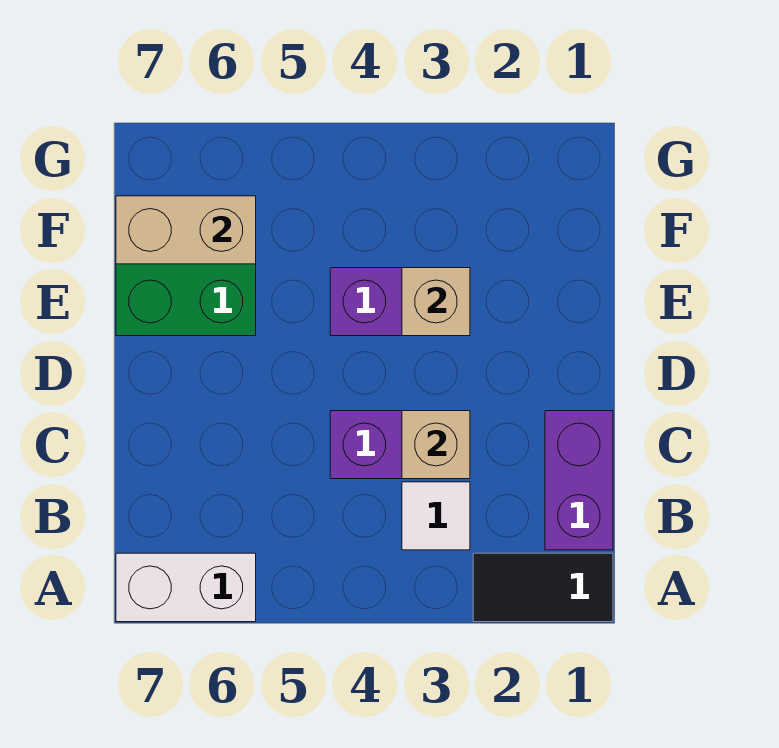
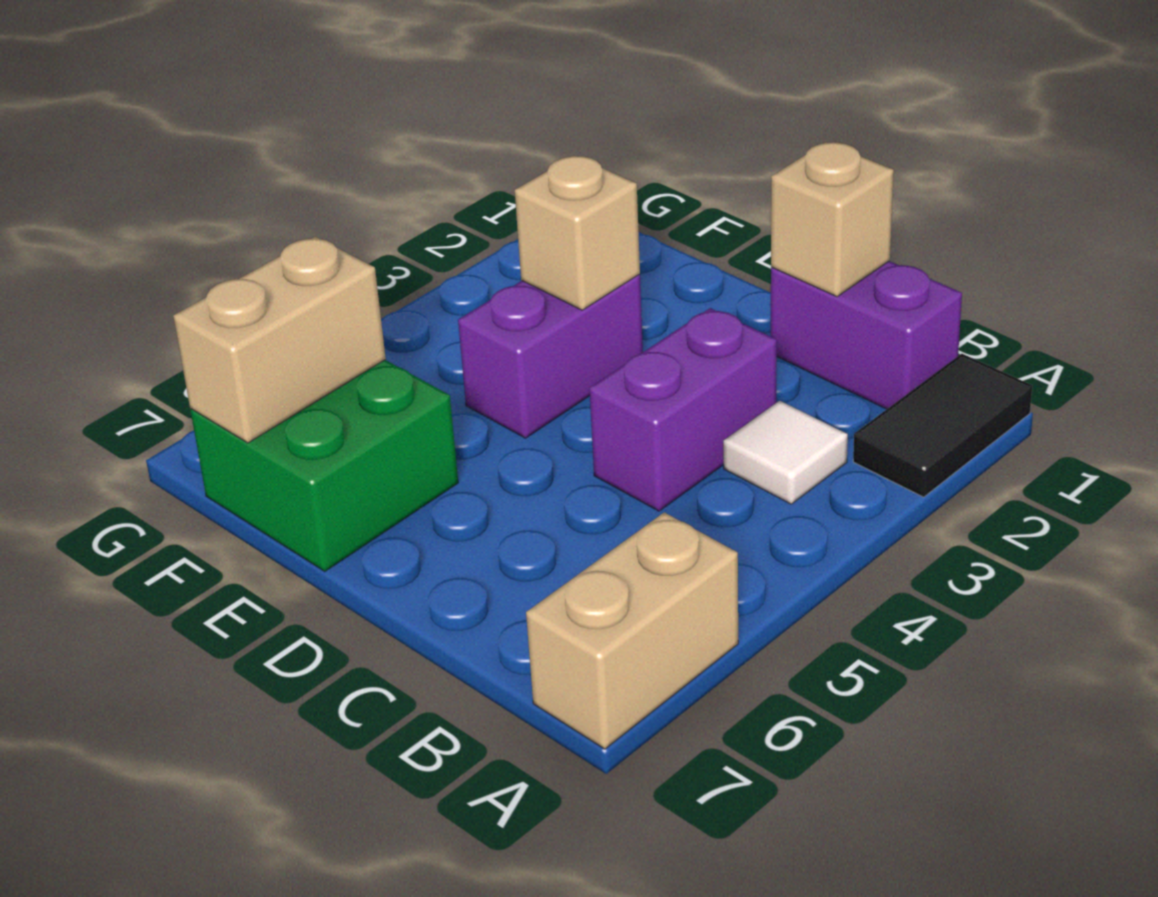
white 1x2 brick [116,553,256,622] -> tan 1x2 brick [526,512,738,749]
tan 1x1 brick [402,411,470,479] -> tan 1x1 brick moved to [771,142,894,296]

